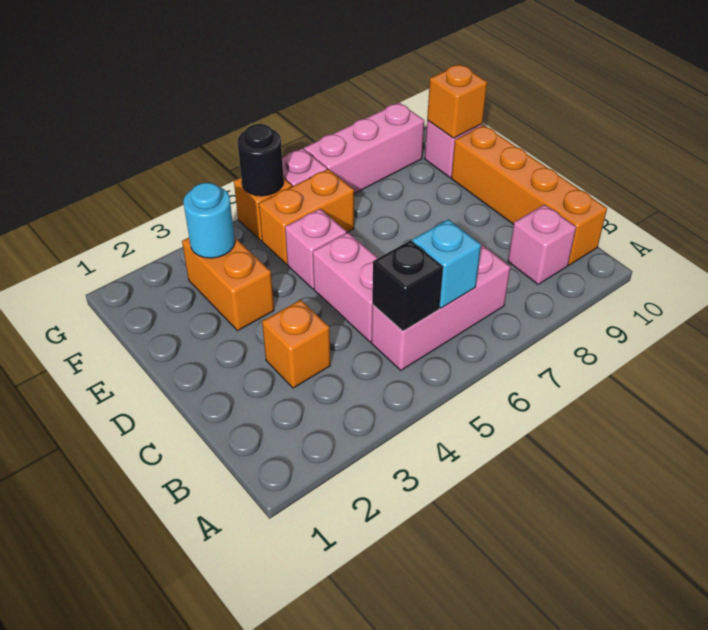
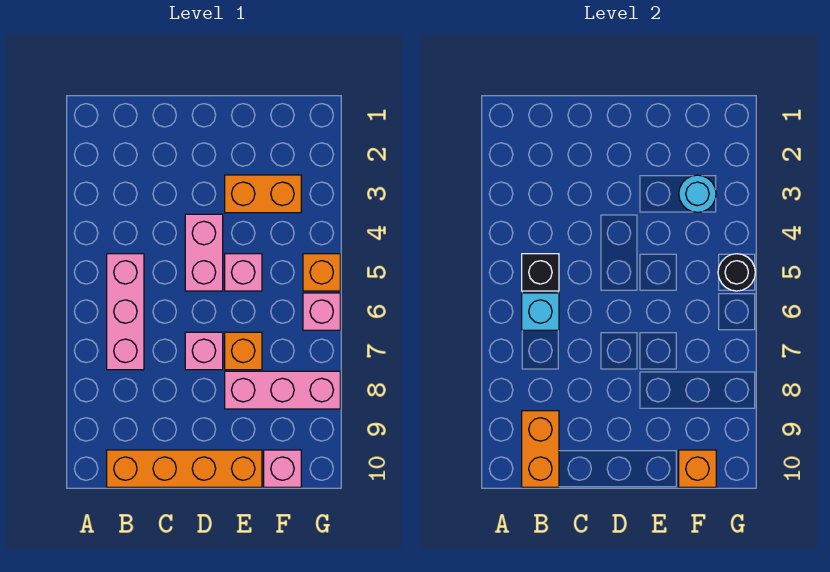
pink 1x1 brick [508,205,576,284] -> pink 1x1 brick moved to [185,332,223,370]
orange 1x1 brick [262,300,330,388] -> orange 1x1 brick moved to [225,332,262,370]
pink 1x2 brick [313,232,378,342] -> pink 1x2 brick turned to [185,214,223,291]
orange 1x2 brick [259,169,354,265] -> orange 1x2 brick moved to [522,411,559,487]
pink 1x3 brick [304,103,424,194] -> pink 1x3 brick turned to [225,371,340,409]

